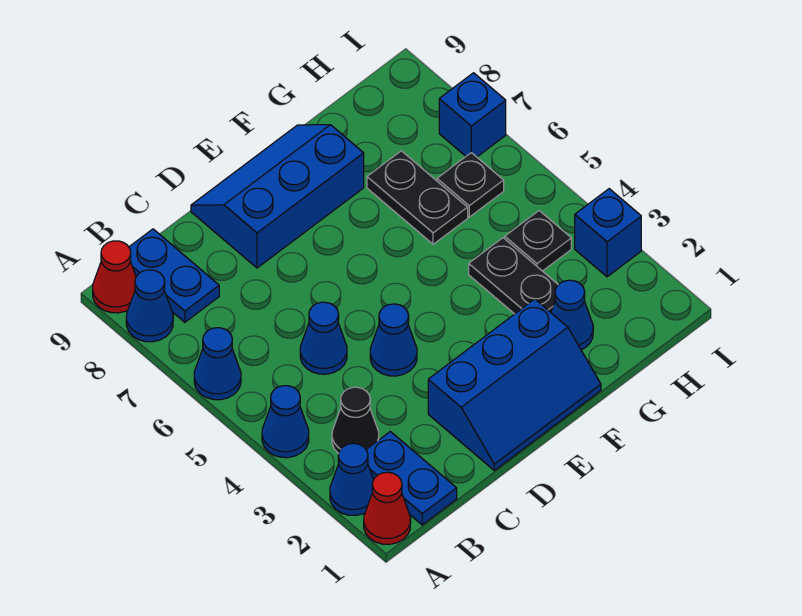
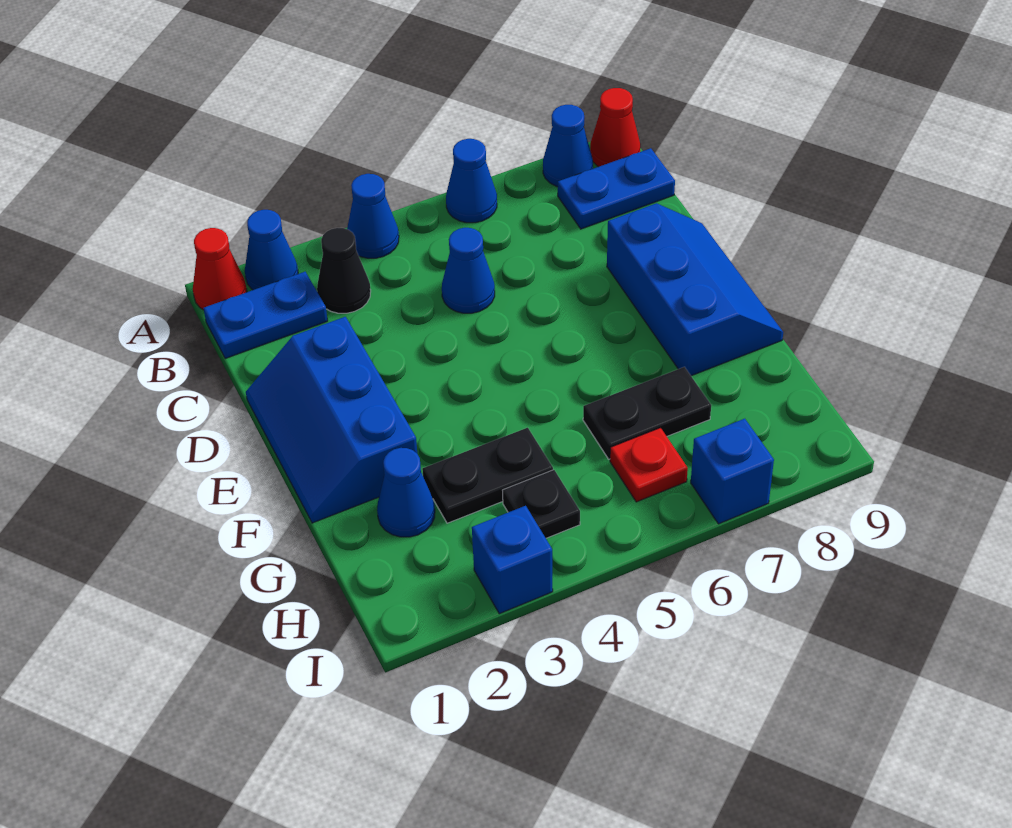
blue 1x1 cone [370,304,417,376] -> none
black 1x1 plate [437,153,504,217] -> red 1x1 plate [610,428,688,502]

